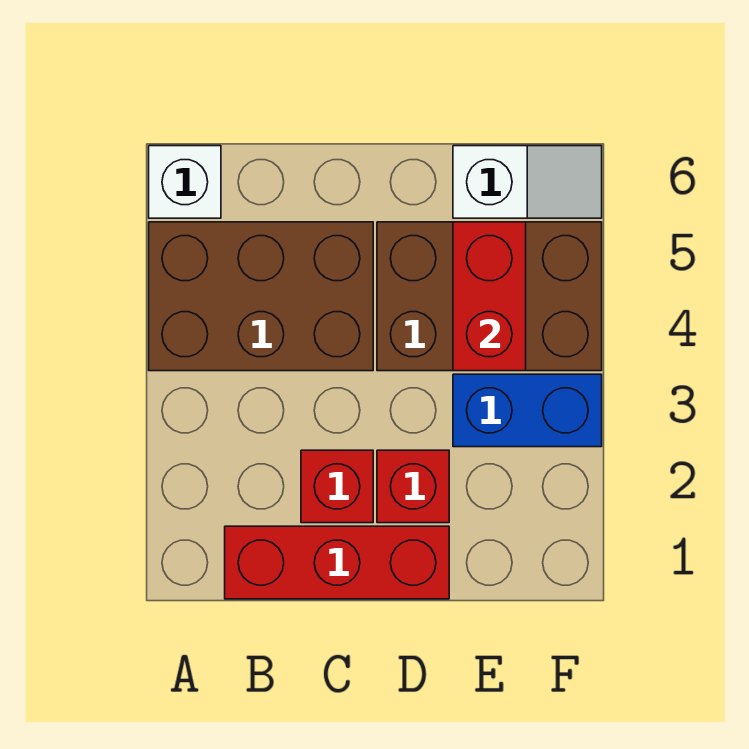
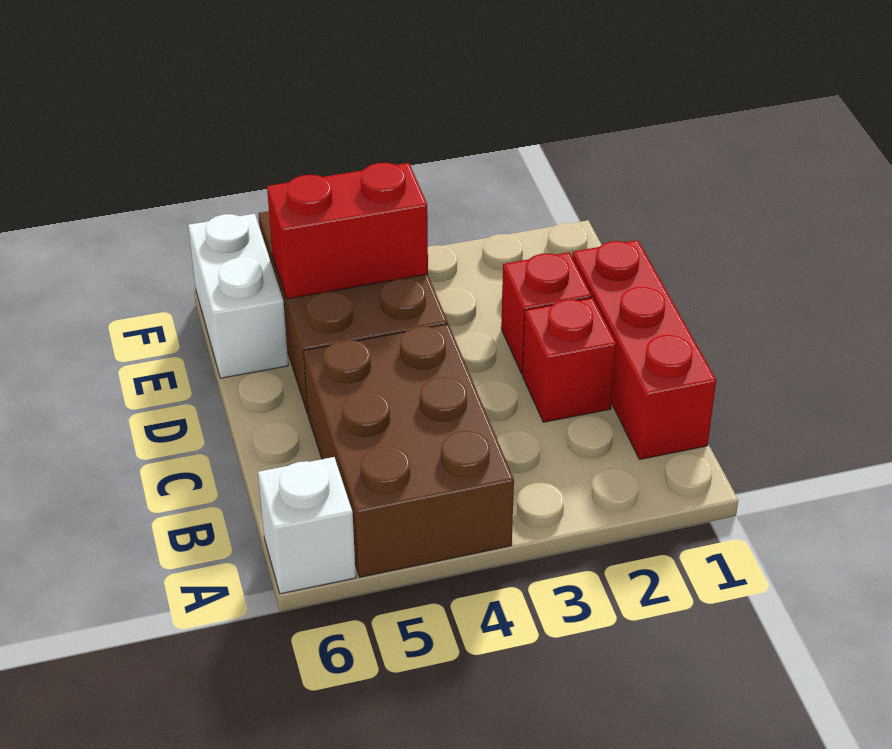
blue 1x2 brick [453,374,602,447] -> none
white 1x2 slope [453,146,602,218] -> white 1x2 brick [188,214,288,378]

